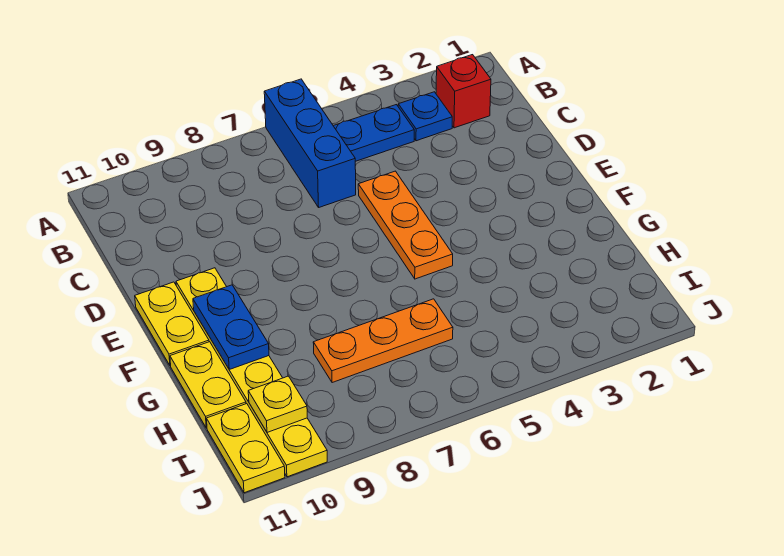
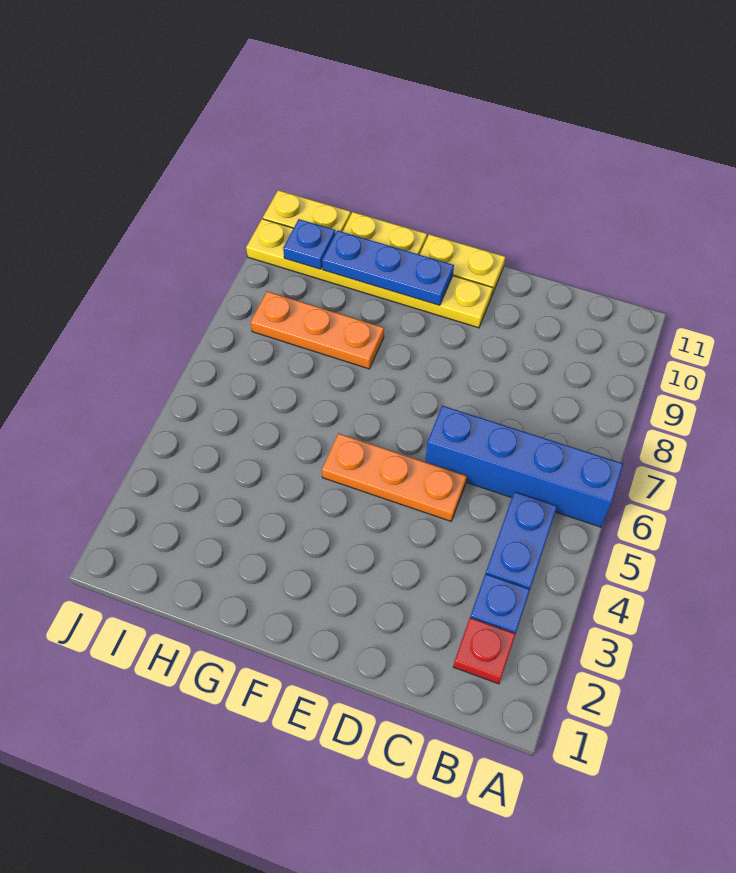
blue 1x3 brick [264,79,356,207] -> blue 1x4 brick [425,406,623,527]
red 1x1 brick [436,55,491,128] -> red 1x1 plate [453,618,516,684]
blue 1x2 plate [193,285,269,369] -> blue 1x3 plate [322,230,454,305]
orange 1x3 plate [313,299,453,383] -> orange 1x3 plate turned to [251,291,384,369]
yellow 1x1 plate [248,376,307,432] -> blue 1x1 plate [283,219,335,269]

